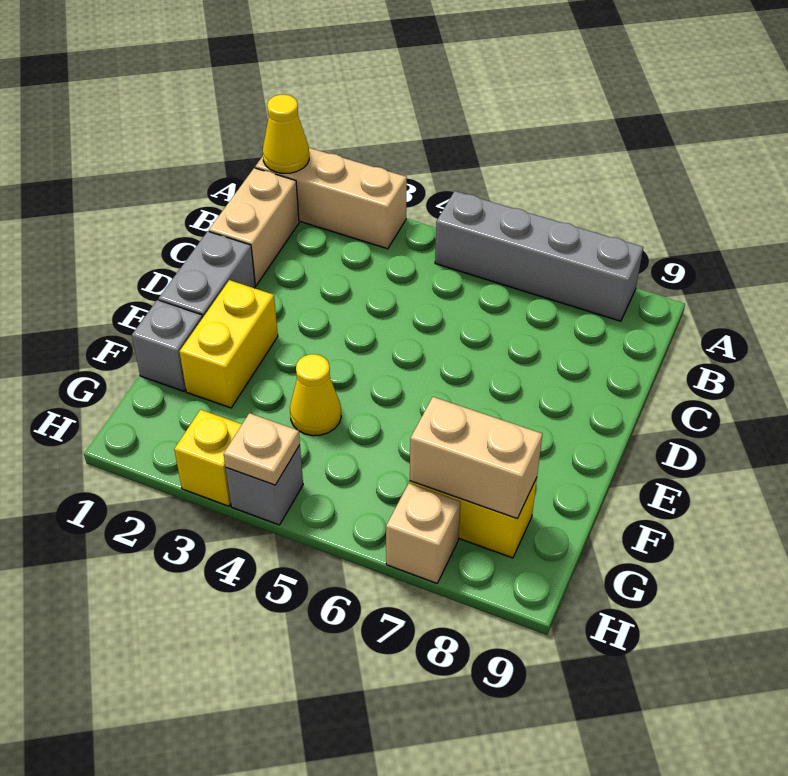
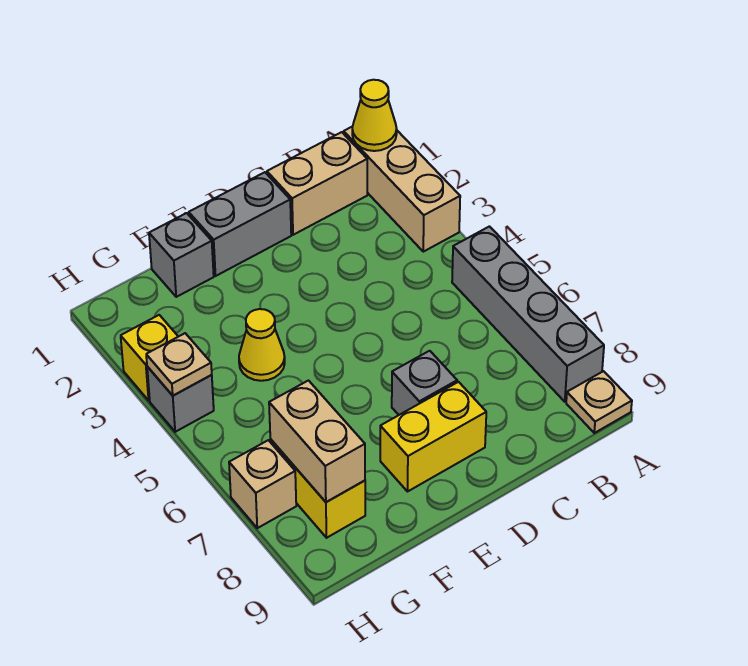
none -> tan 1x1 plate [566,371,632,433]
none -> grey 1x1 brick [392,351,457,415]
yellow 1x2 brick [180,280,278,408] -> yellow 1x2 brick moved to [380,382,486,491]

